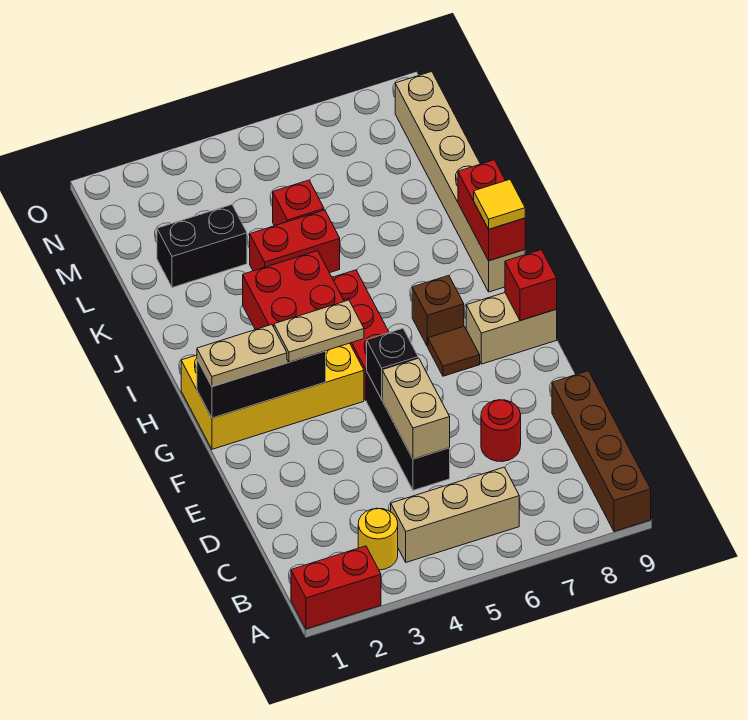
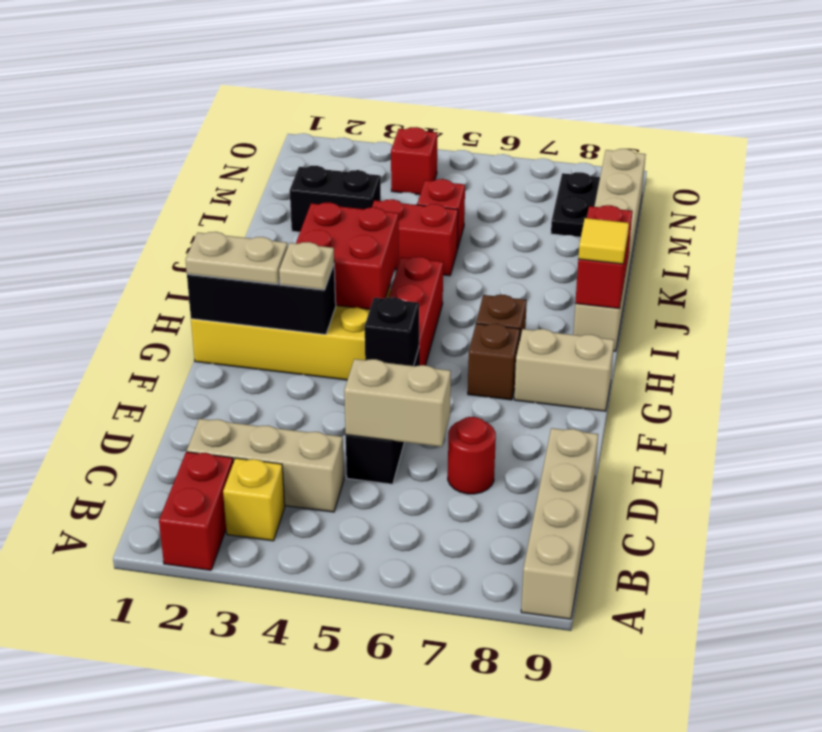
red 1x2 brick [291,546,381,629] -> red 1x2 brick turned to [159,452,233,570]
brown 1x4 brick [552,371,651,532] -> tan 1x4 brick [521,428,598,619]
yellow 1x1 round brick [358,508,398,570] -> yellow 1x1 brick [223,458,285,541]
tan 1x3 brick [391,467,519,562] -> tan 1x3 brick moved to [187,419,344,512]
tan 1x2 brick [382,358,450,459] -> tan 1x2 brick turned to [344,359,451,447]
tan 1x2 plate [274,300,364,362] -> tan 1x1 plate [279,242,334,290]
brown 1x1 tile [428,326,480,376] -> brown 1x1 brick [468,324,520,400]
red 1x1 brick [505,250,557,321] -> red 1x1 brick moved to [391,127,437,195]
none -> black 1x2 plate [551,172,600,237]

